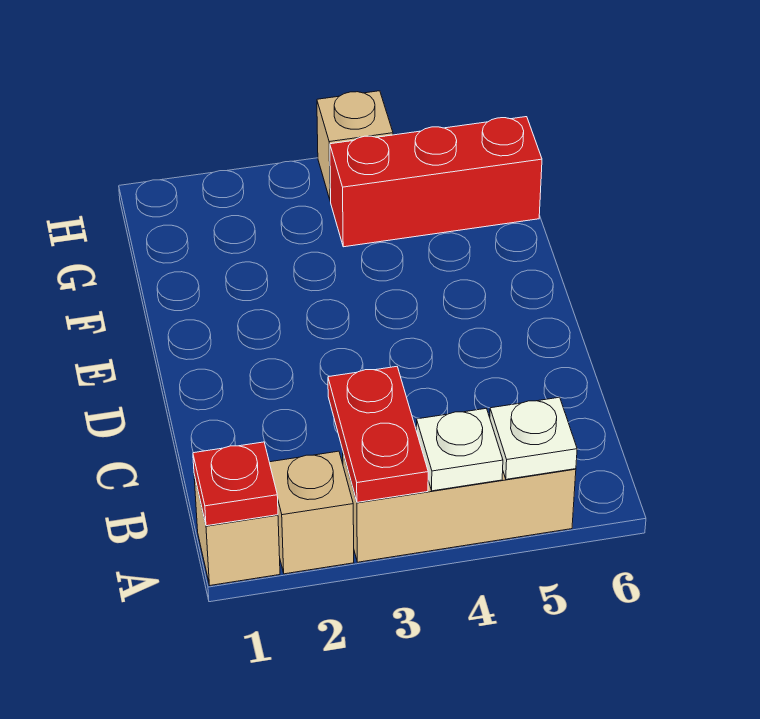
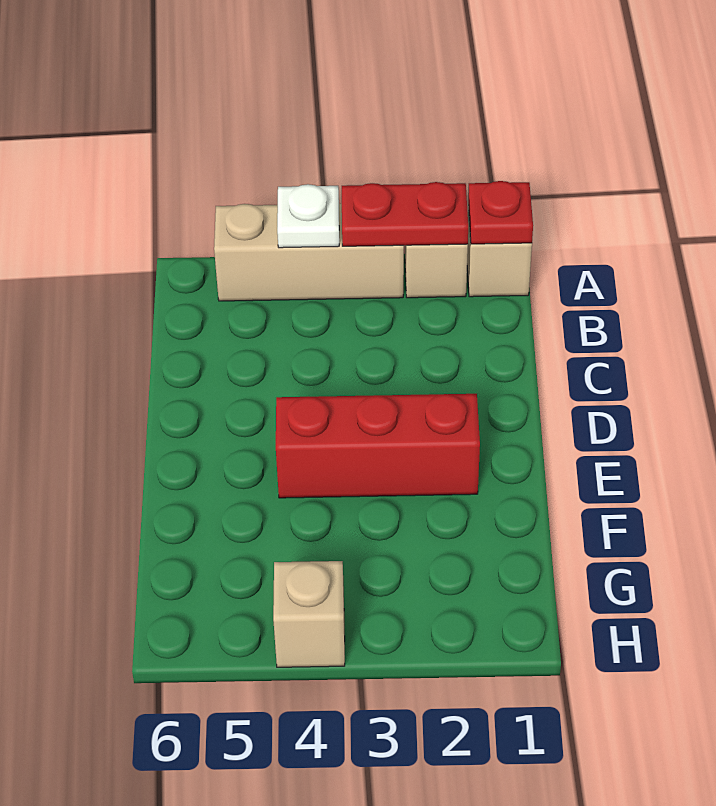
red 1x2 plate [328,367,428,502] -> red 1x2 plate turned to [342,182,468,246]
white 1x1 plate [490,397,577,479] -> none
red 1x3 brick [330,117,542,247] -> red 1x3 brick moved to [276,394,480,498]

